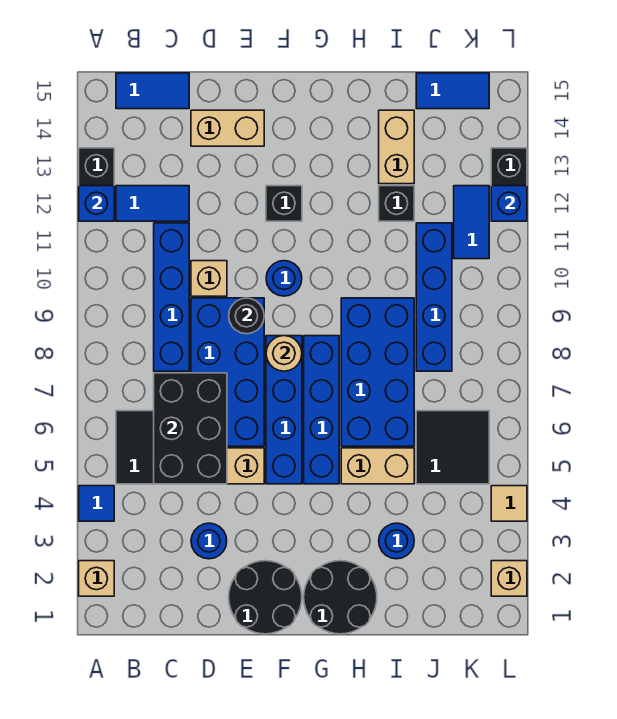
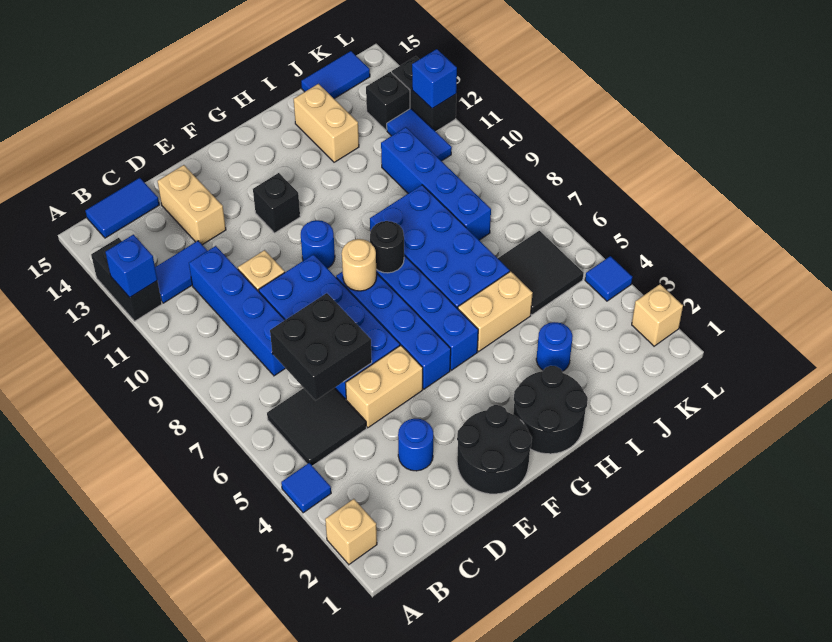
black 2x3 brick [154,373,227,484] -> black 2x2 brick [270,293,372,400]
tan 1x2 brick [191,110,264,146] -> tan 1x2 brick turned to [158,165,226,245]
black 1x1 round brick [229,298,264,334] -> black 1x1 round brick moved to [370,221,404,273]
black 1x1 brick [379,186,414,221] -> black 1x1 brick moved to [366,72,410,130]
tan 1x1 tile [491,486,527,521] -> blue 1x1 tile [585,256,632,301]

